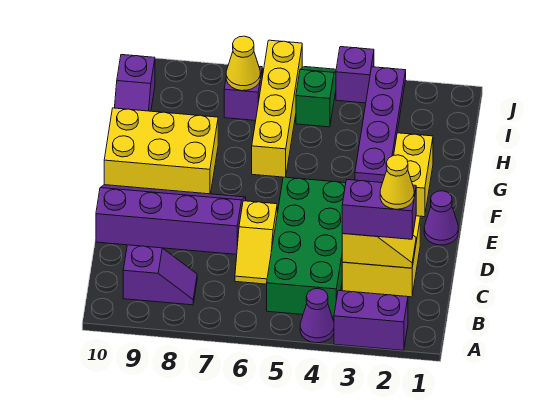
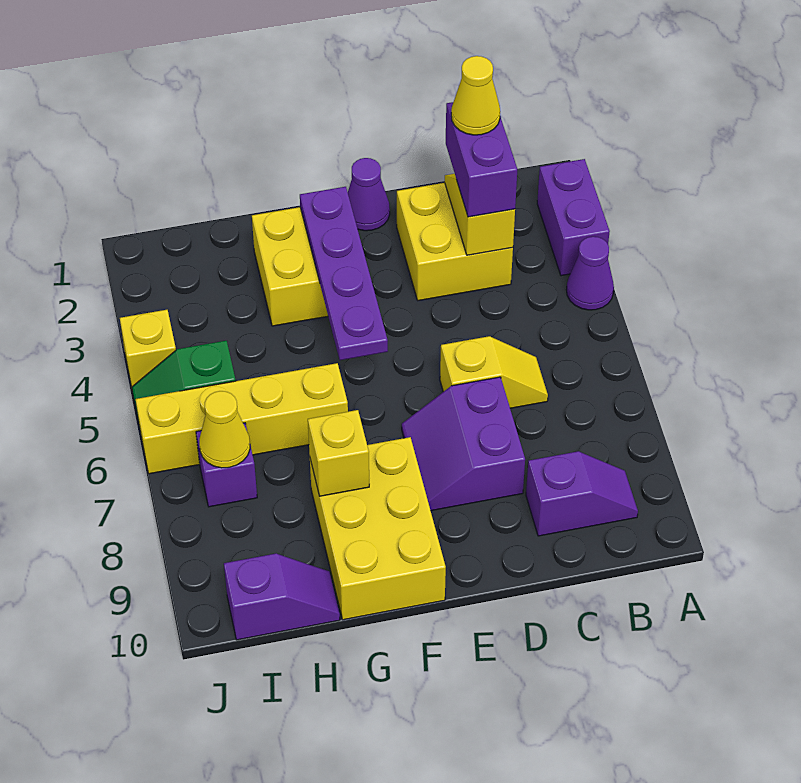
green 2x4 brick [267,177,346,317] -> none
purple 1x2 slope [123,245,197,305] -> purple 1x2 slope turned to [526,451,638,536]
purple 2x4 slope [96,185,246,254] -> purple 2x2 slope [402,377,525,511]
purple 1x4 plate [355,67,406,183] -> purple 1x4 plate turned to [300,187,388,360]
none -> yellow 1x1 brick [308,410,369,496]
purple 1x1 brick [336,47,374,103] -> yellow 1x1 brick [120,310,176,387]

